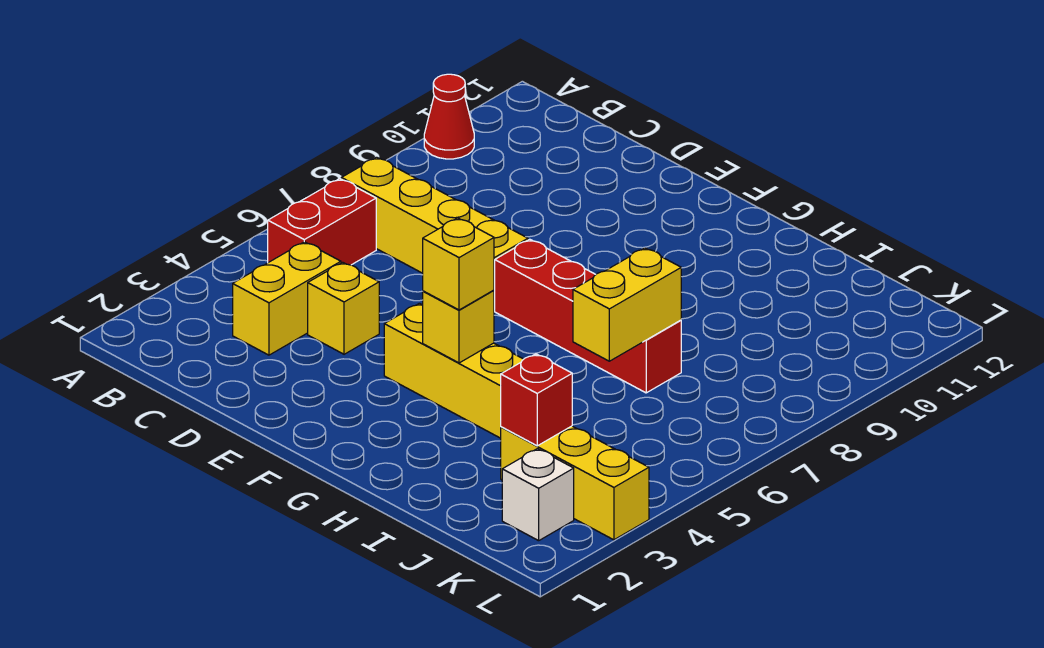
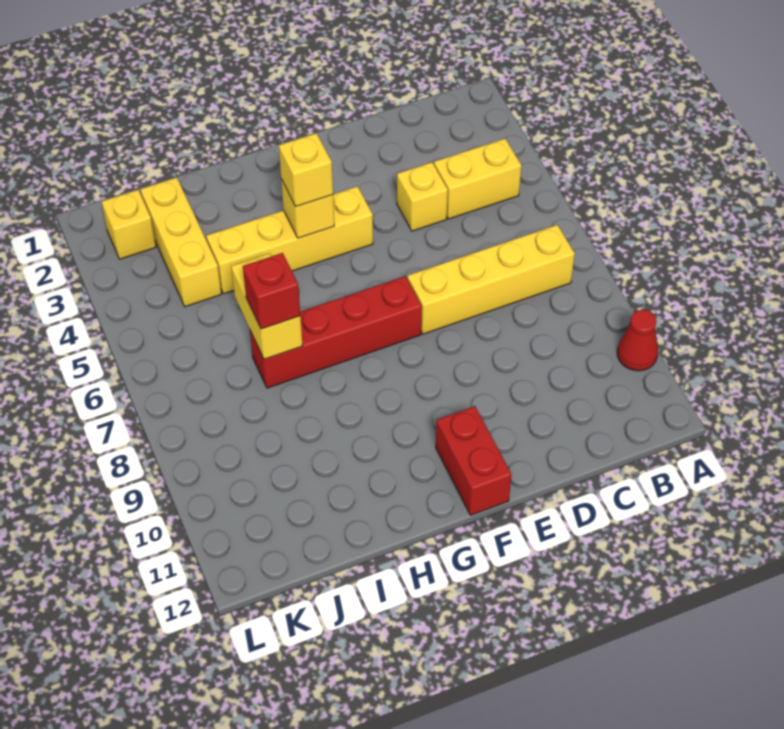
red 1x2 brick [268,179,376,265] -> red 1x2 brick moved to [436,406,512,515]
yellow 1x2 brick [233,242,341,355] -> yellow 1x2 brick turned to [434,139,521,219]
yellow 1x3 brick [501,426,649,540] -> yellow 1x3 brick turned to [140,177,221,307]
red 1x1 brick [501,354,572,446] -> red 1x1 brick moved to [243,253,300,329]
white 1x1 brick [502,449,574,541] -> yellow 1x1 brick [102,190,156,259]

